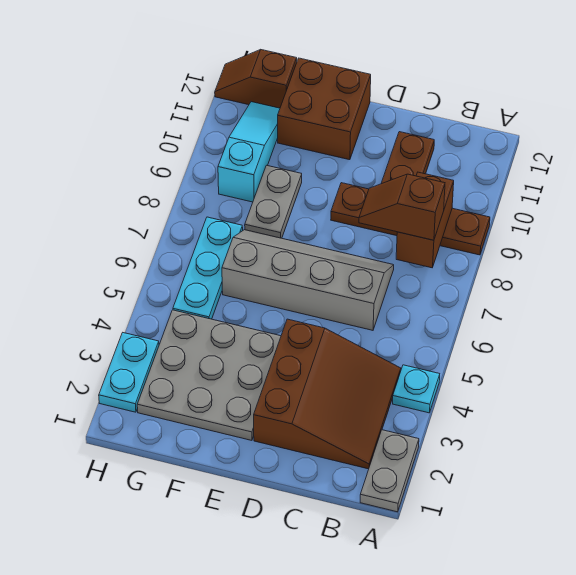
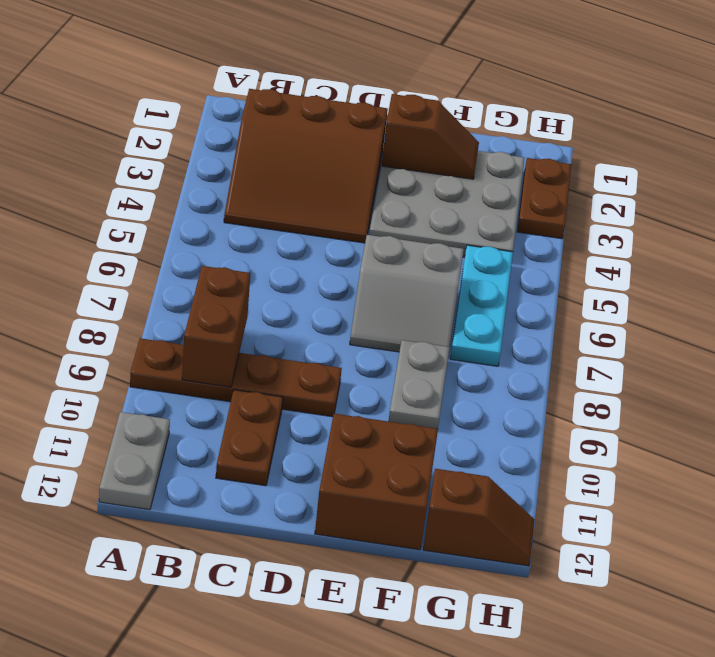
grey 1x2 plate [360,430,419,512] -> grey 1x2 plate moved to [99,412,170,510]
cyan 1x1 plate [393,365,440,413] -> none
brown 3x3 slope [254,319,401,469] -> brown 3x3 slope turned to [224,89,388,243]
brown 1x2 slope [359,174,445,240] -> brown 1x2 slope moved to [382,94,479,179]
grey 2x4 slope [222,230,394,330] -> grey 2x2 slope [350,235,464,352]
cyan 1x3 slope [218,102,280,202] -> none
cyan 1x2 plate [99,333,159,412] -> brown 1x2 plate [517,158,571,239]

